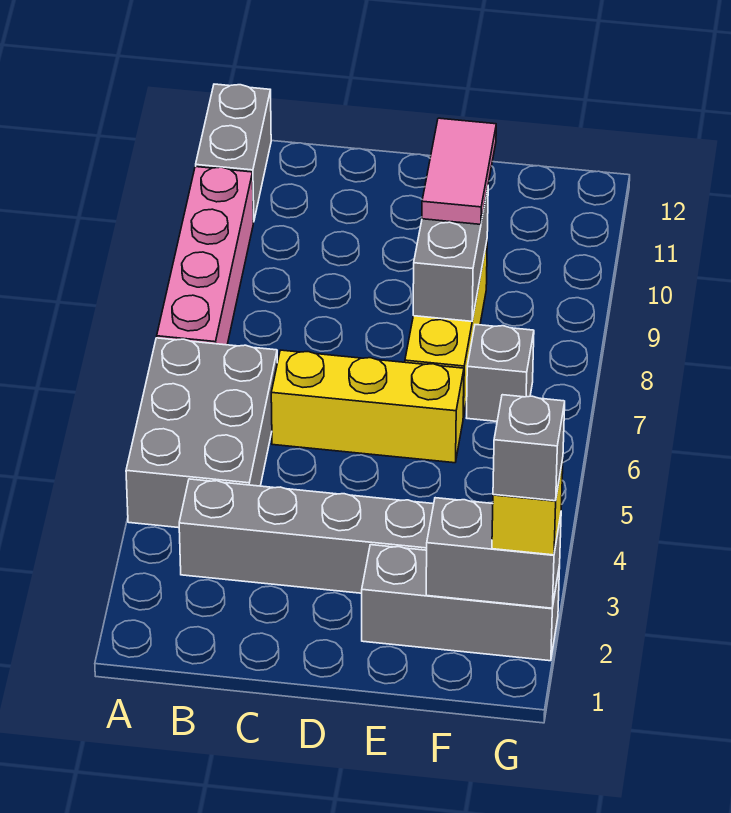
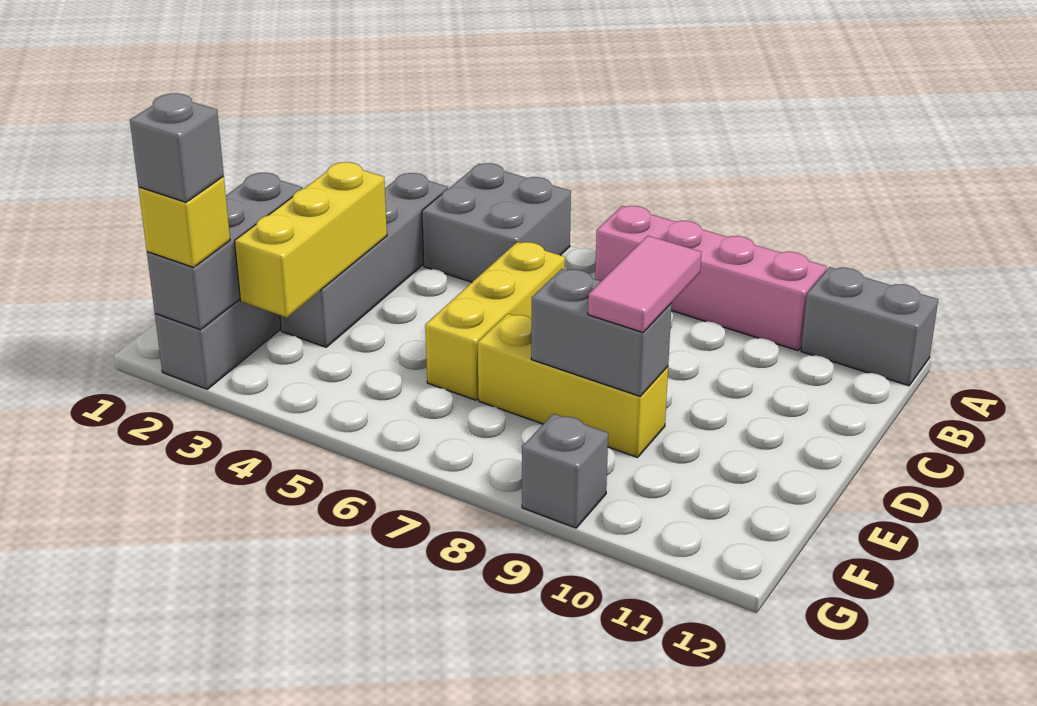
grey 2x3 brick [126,338,277,528] -> grey 2x2 brick [422,163,571,282]
none -> yellow 1x3 brick [235,162,387,317]
pink 1x2 tile [422,118,496,224] -> pink 1x2 tile turned to [588,236,702,333]
grey 1x2 brick [426,498,561,608] -> grey 1x3 brick [147,173,302,330]
grey 1x1 brick [467,325,534,421] -> grey 1x1 brick moved to [522,414,608,528]

